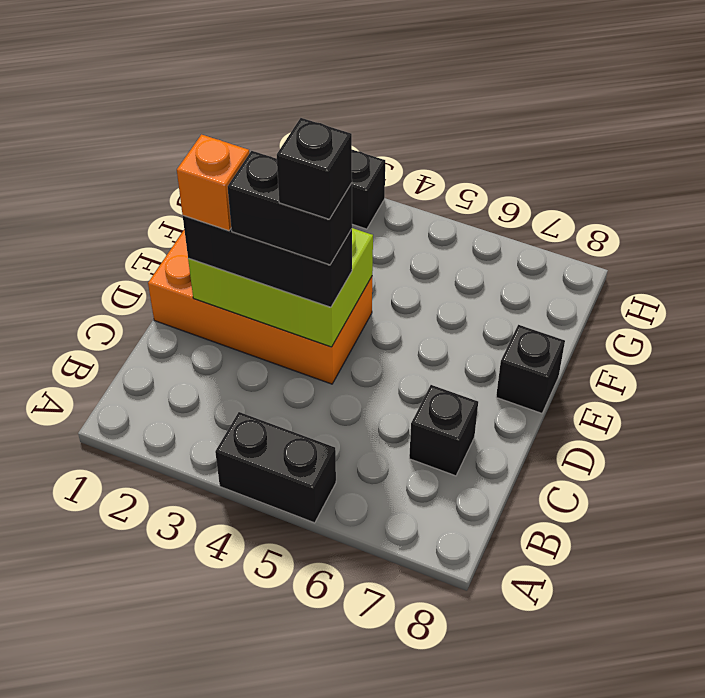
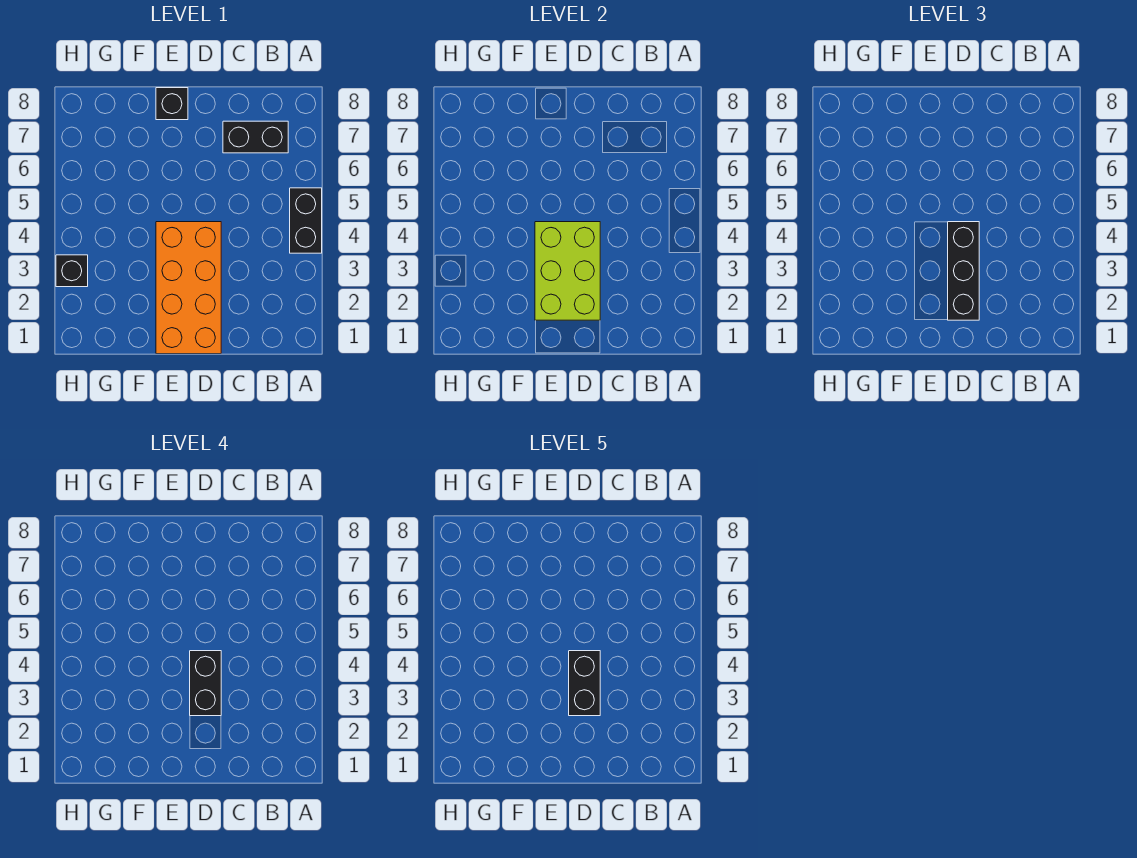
black 1x1 brick [409,385,478,476] -> black 1x2 brick [223,121,288,153]
orange 1x1 brick [177,135,249,231] -> none
black 1x1 brick [277,118,352,219] -> black 1x2 brick [569,651,600,716]

